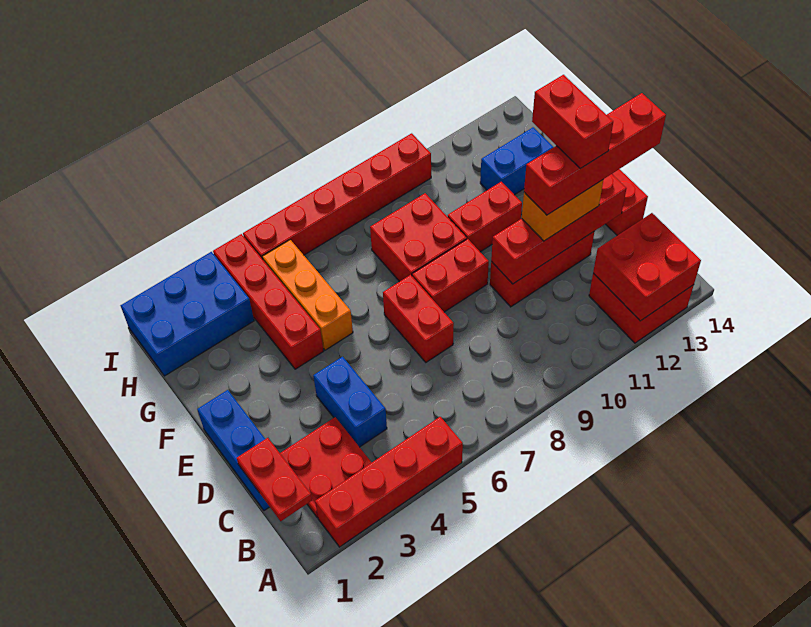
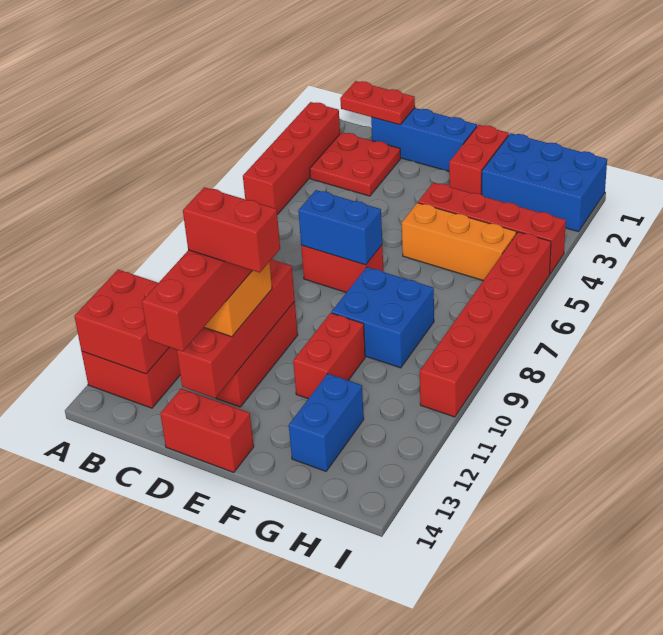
blue 1x2 brick [313,357,387,447] -> blue 1x2 brick moved to [298,190,382,265]
red 1x2 brick [412,239,489,312] -> red 1x2 brick moved to [449,125,509,195]
red 2x2 brick [370,193,467,282] -> blue 2x2 brick [331,267,434,368]
blue 2x3 brick [120,252,254,376] -> blue 2x3 brick turned to [482,133,607,232]

